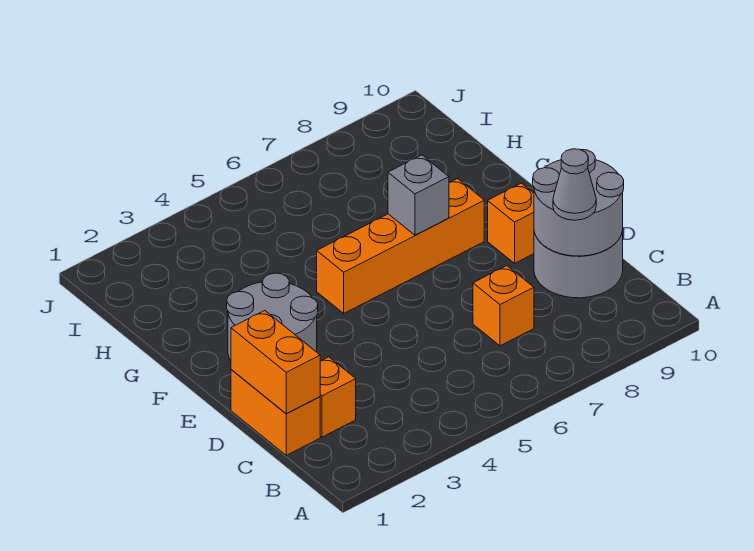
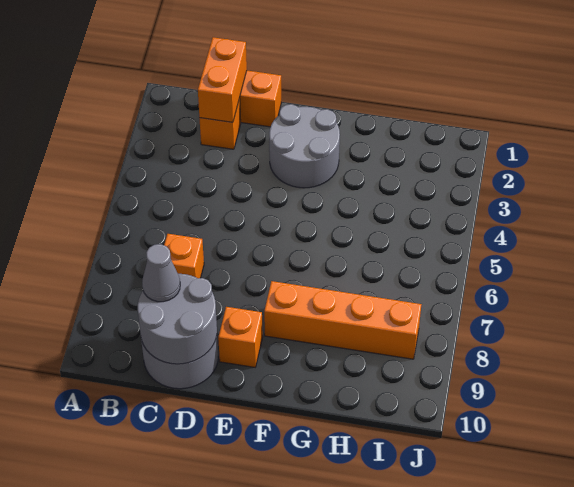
orange 1x2 brick [231,311,320,414] -> orange 1x2 brick turned to [198,37,247,122]
orange 1x4 brick [317,179,484,313] -> orange 1x4 brick turned to [264,281,421,359]
grey 1x1 brick [388,155,449,235] -> none

